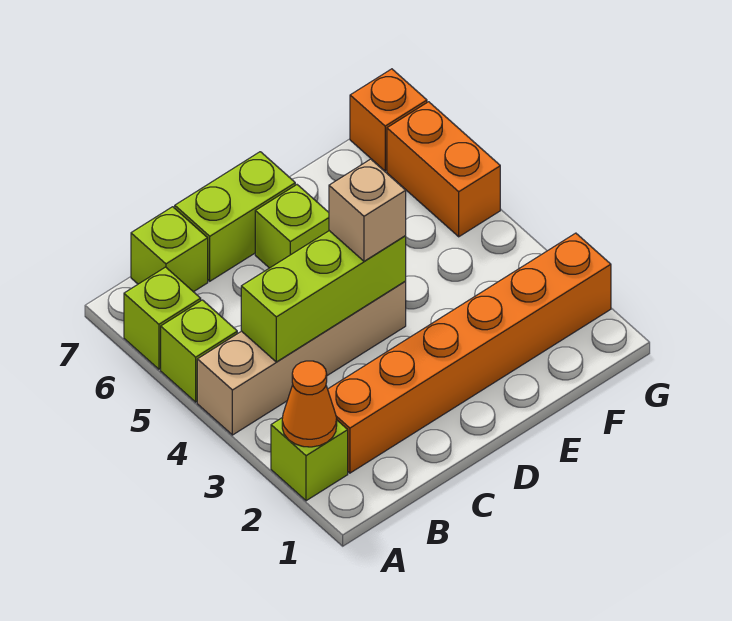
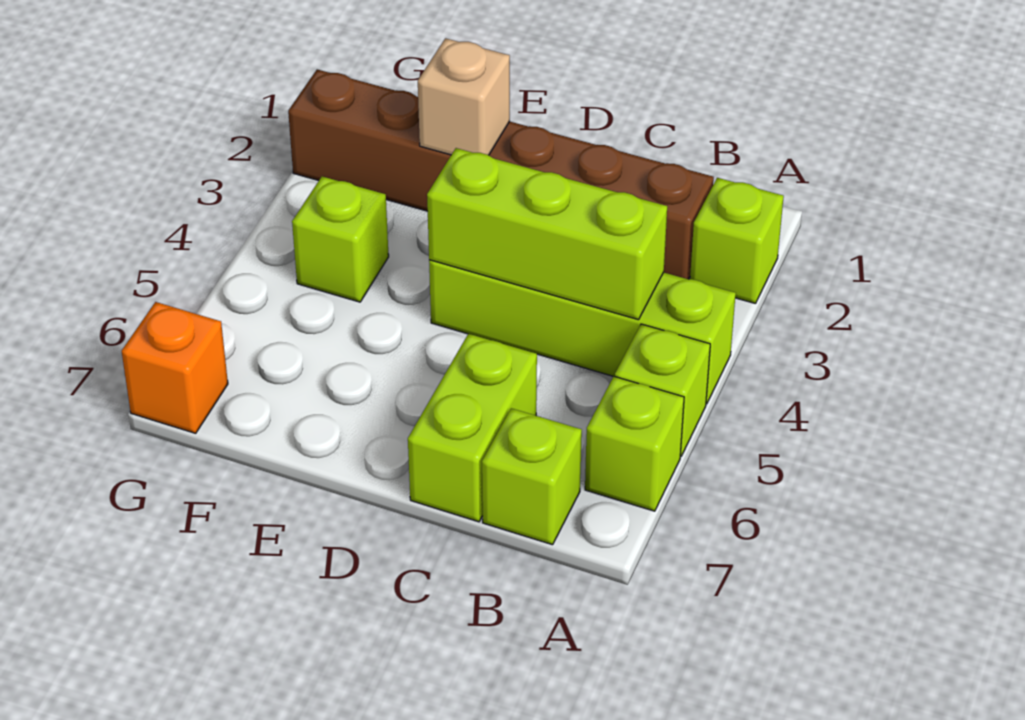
orange 1x1 cone [282,361,337,447] -> none
tan 1x4 brick [197,281,406,435] -> lime 1x4 brick [429,260,736,404]
orange 1x6 brick [328,233,611,473] -> brown 1x6 brick [288,69,714,279]
lime 1x2 brick [175,152,295,281] -> lime 1x2 brick turned to [408,334,537,522]
tan 1x1 brick [329,159,406,261] -> tan 1x1 brick moved to [418,38,510,155]
lime 1x1 brick [255,185,329,268] -> lime 1x1 brick moved to [292,176,389,302]
orange 1x2 brick [387,102,500,237] -> none

